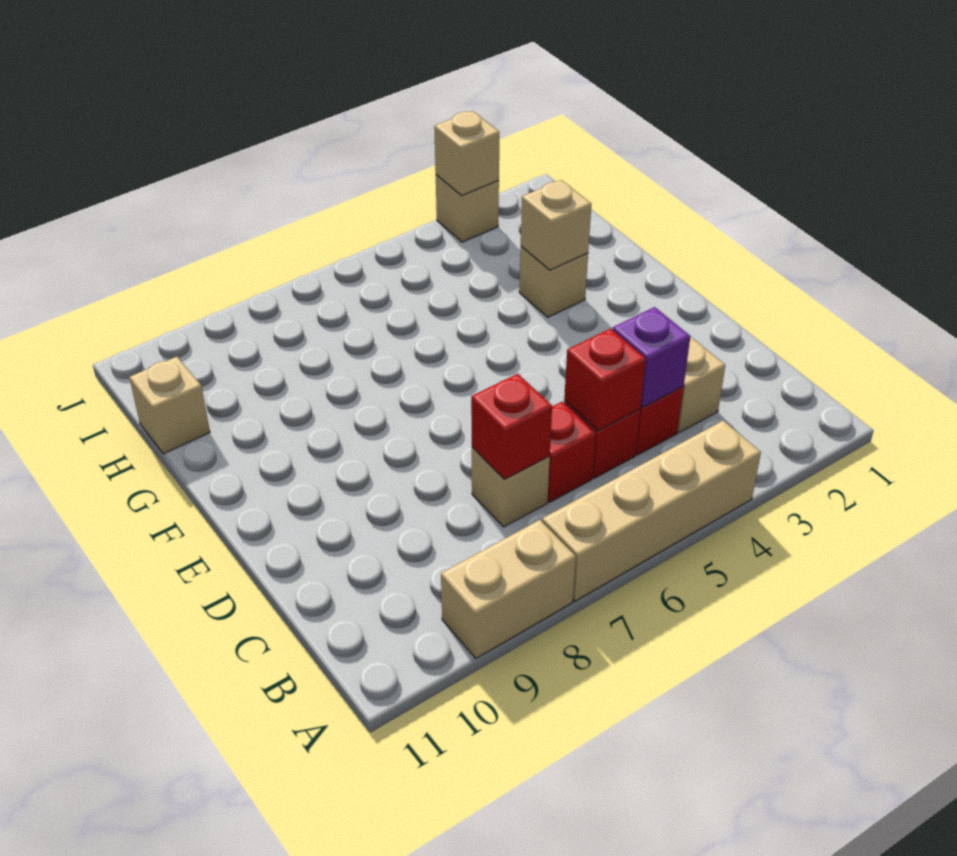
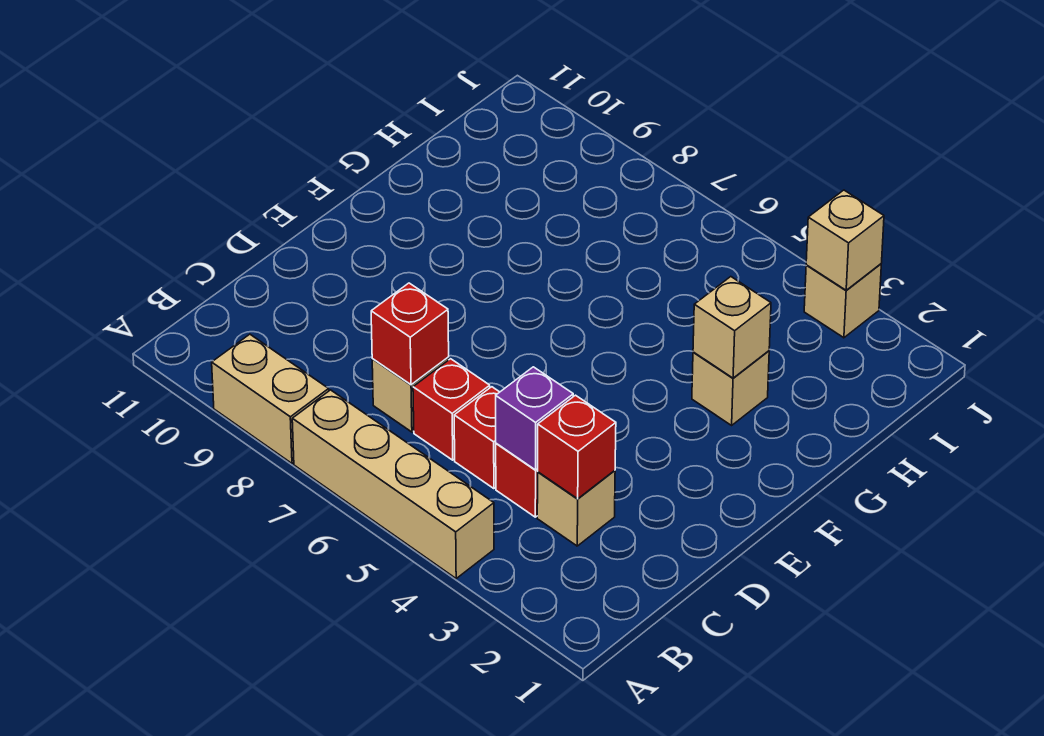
red 1x1 brick [564,329,646,431] -> red 1x1 brick moved to [538,395,616,499]
tan 1x1 brick [129,357,210,454] -> none

